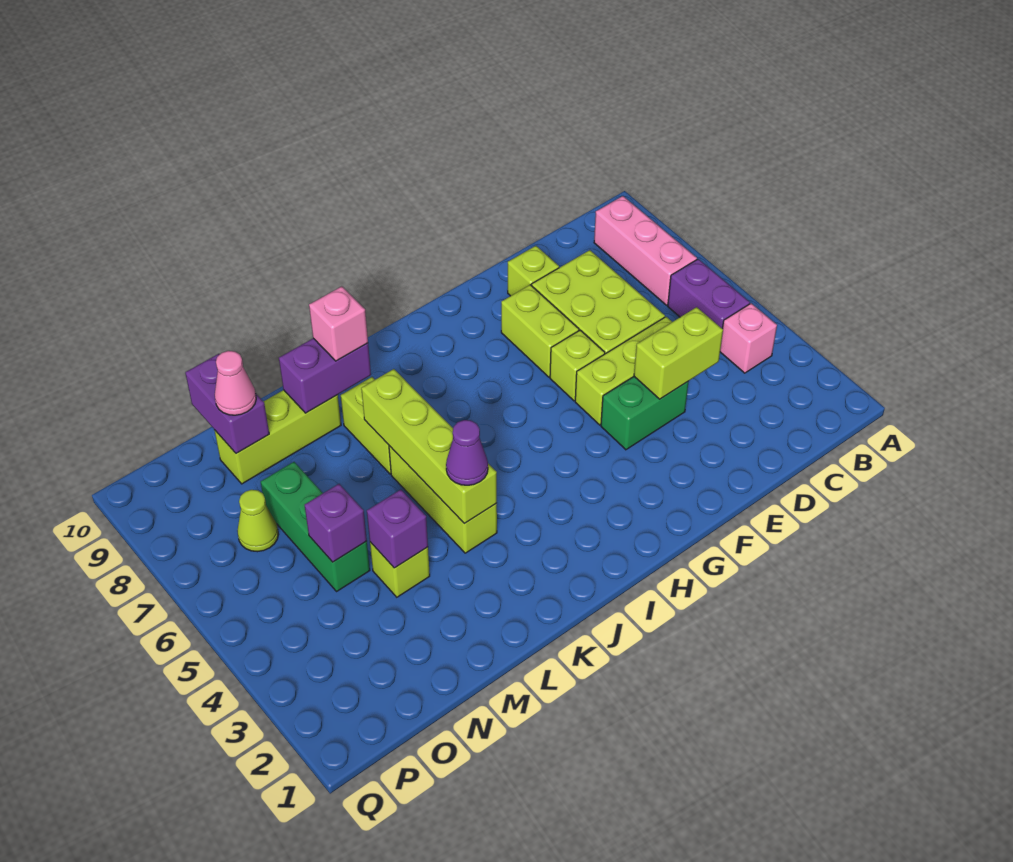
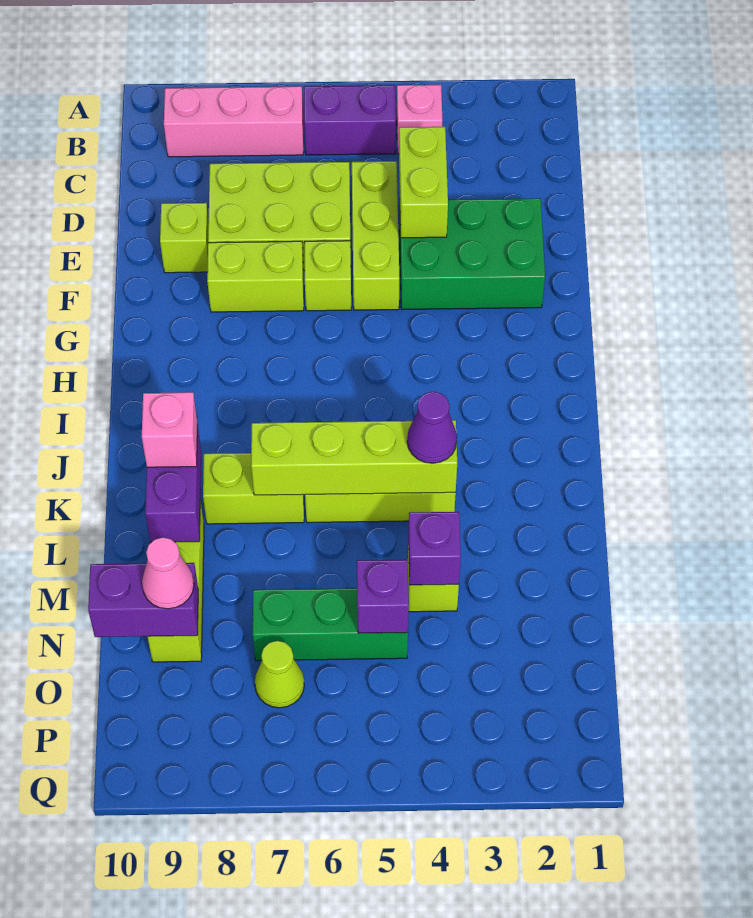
green 1x2 brick [601,377,689,450] -> green 2x3 brick [399,198,545,309]

